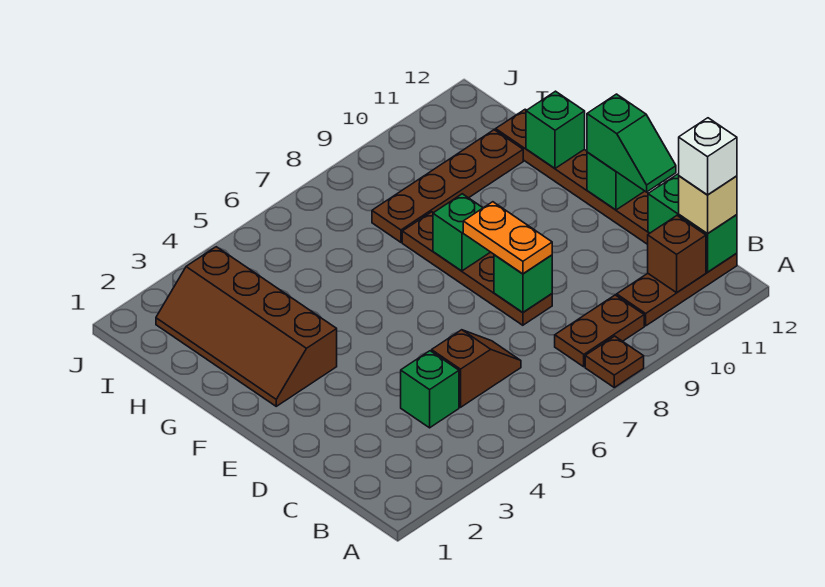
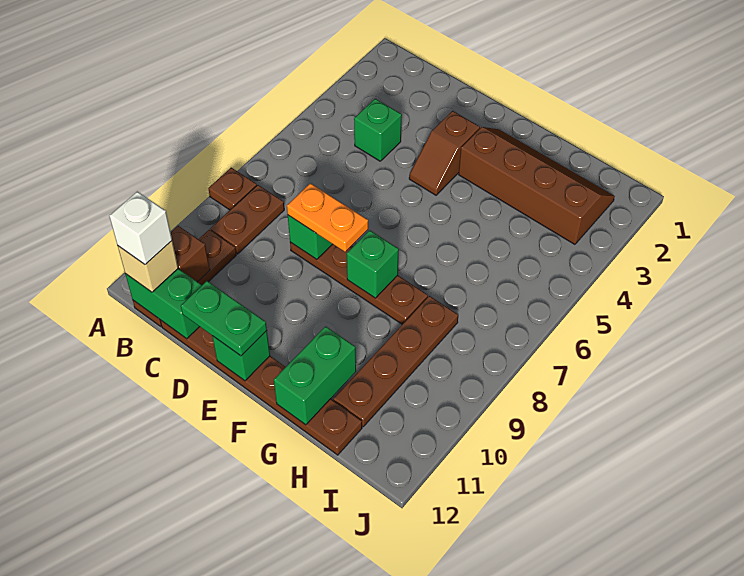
brown 1x2 slope [432,330,521,407] -> brown 1x2 slope moved to [409,111,480,195]
green 1x2 slope [587,94,676,192] -> green 1x2 plate [181,281,267,356]
green 1x1 brick [526,91,585,168] -> green 1x2 brick [274,326,356,425]

